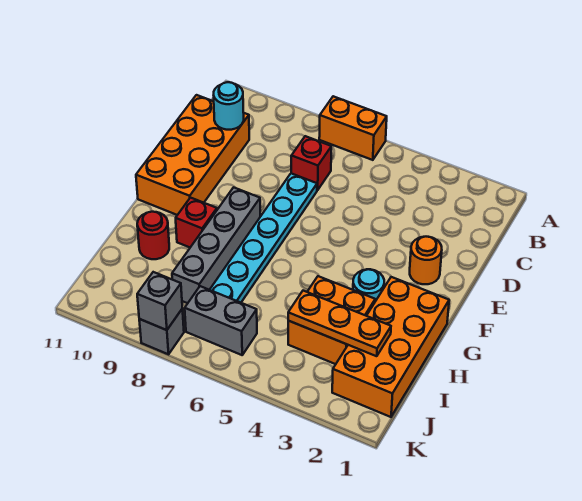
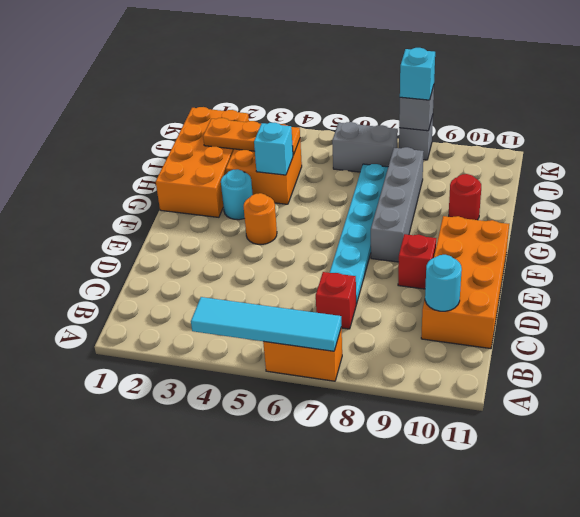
none -> cyan 1x4 tile [191,297,341,351]
orange 1x1 round brick [410,237,442,284] -> orange 1x1 round brick moved to [244,193,277,244]
red 1x1 brick [176,198,217,247] -> red 1x1 brick moved to [398,234,436,289]
none -> cyan 1x1 brick [254,123,293,175]
none -> cyan 1x1 brick [400,48,435,100]

